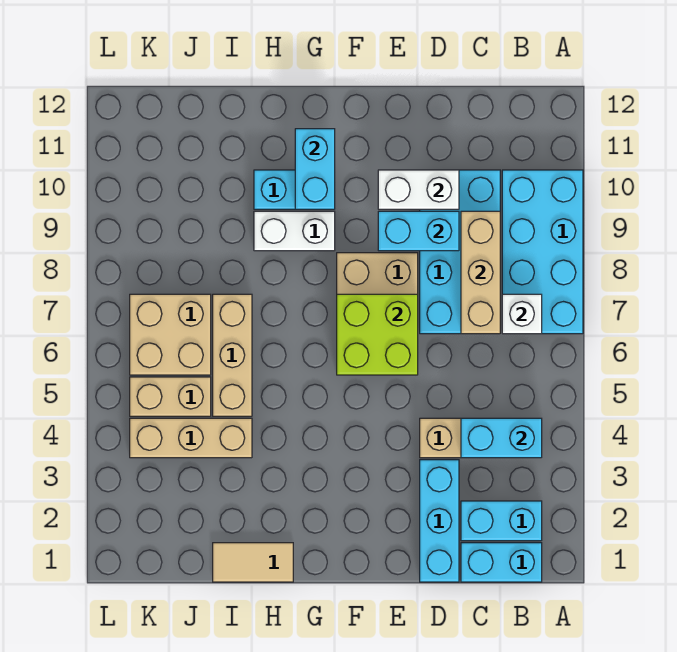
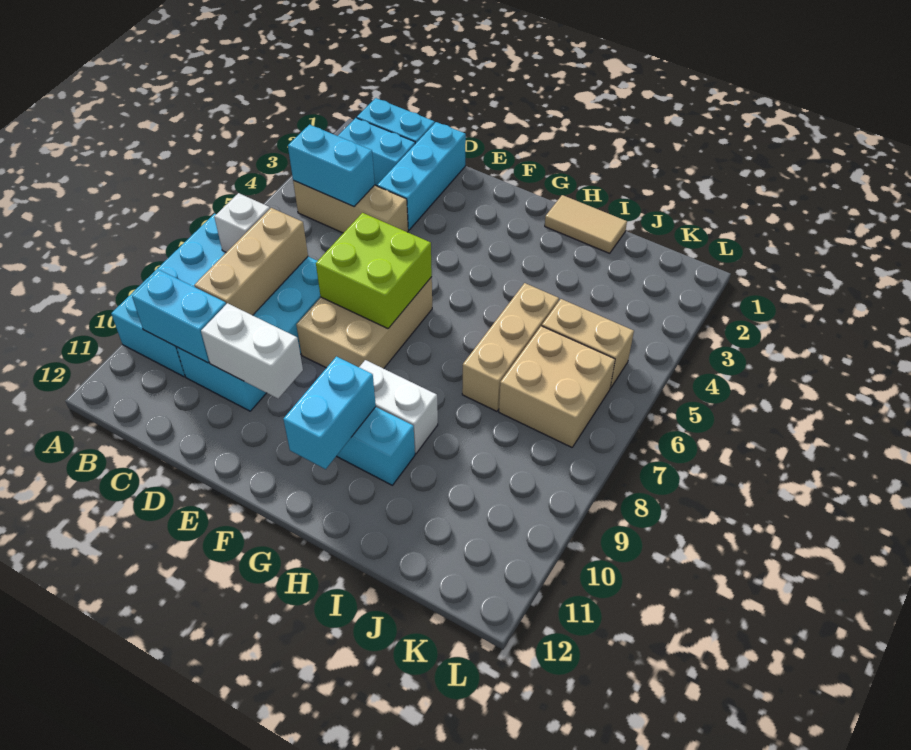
cyan 1x2 brick [378,211,459,251] -> cyan 1x2 brick moved to [132,270,226,363]
tan 1x3 brick [130,418,252,458] -> none

